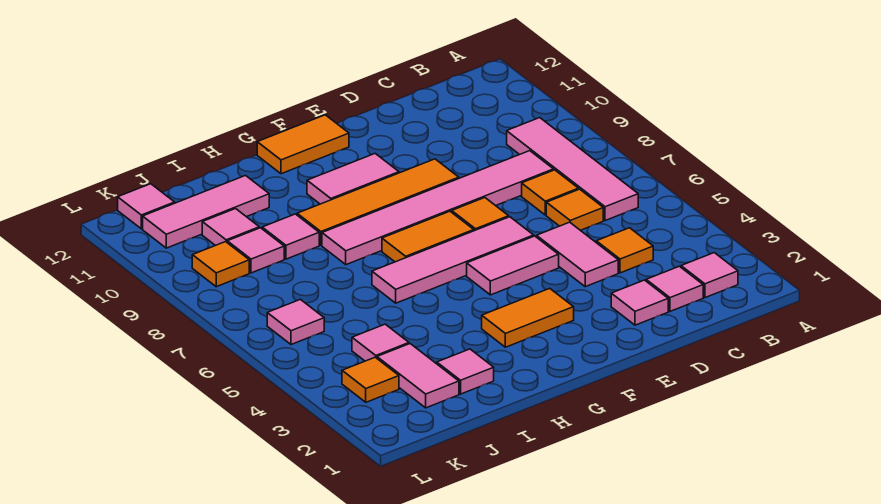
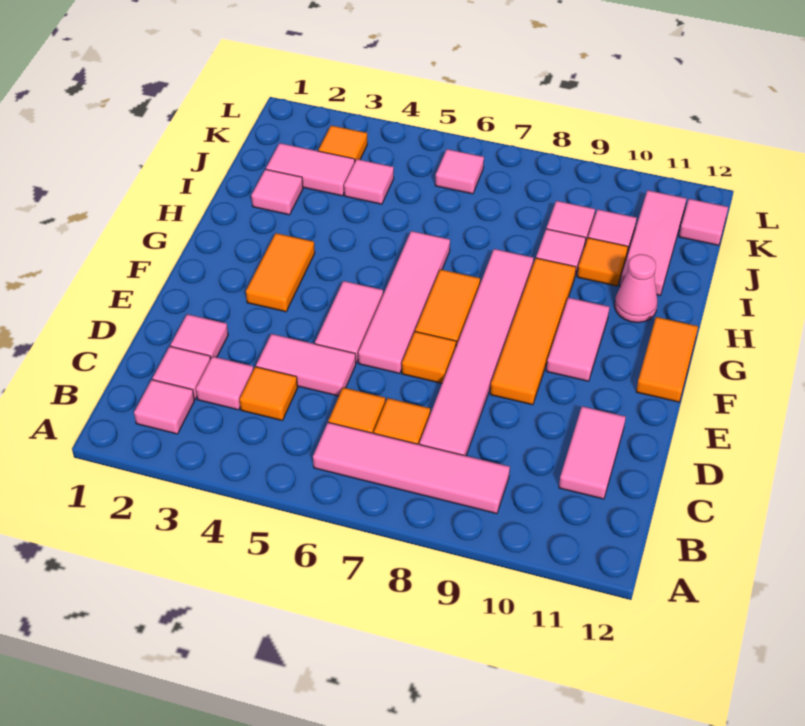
none -> pink 1x1 tile [196,356,254,410]
none -> pink 1x2 tile [559,406,626,499]
none -> pink 1x1 cone [615,254,657,323]
orange 1x1 tile [192,242,249,287] -> orange 1x1 tile moved to [577,238,628,286]

